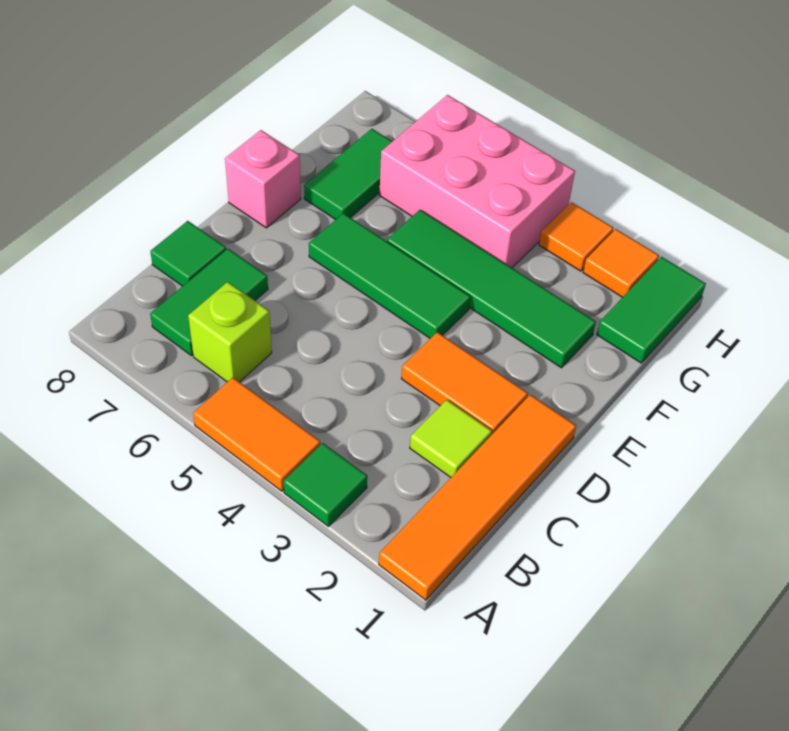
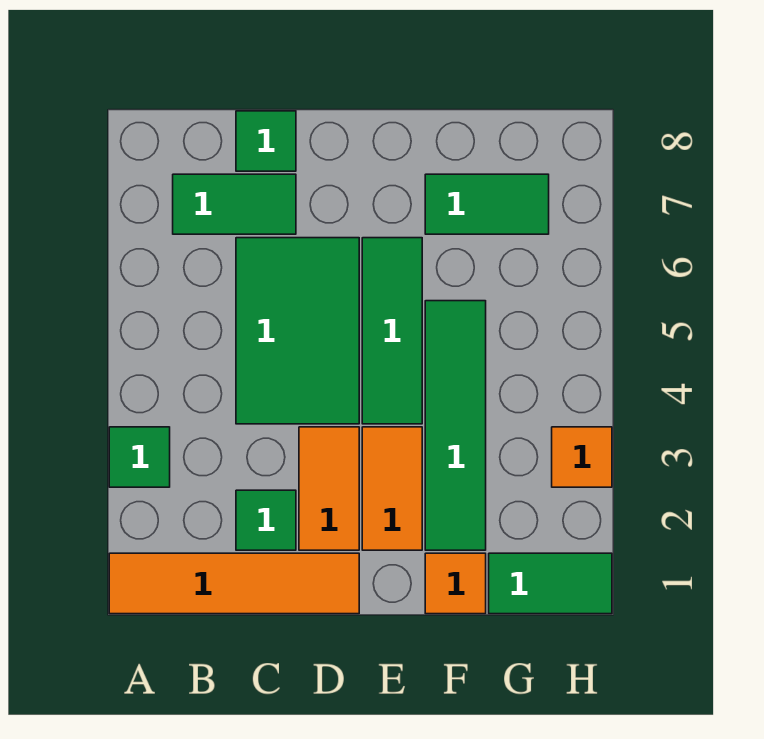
orange 1x2 tile [193,377,321,491] -> orange 1x2 tile moved to [362,427,422,550]
lime 1x1 brick [188,282,272,382] -> none
lime 1x1 tile [410,400,492,477] -> green 1x1 tile [236,490,296,550]
none -> green 2x3 tile [236,238,359,424]
pink 1x1 brick [225,130,301,228] -> none
pink 2x3 brick [379,95,575,268] -> none
orange 1x1 tile [583,229,659,297] -> orange 1x1 tile moved to [425,553,486,614]

